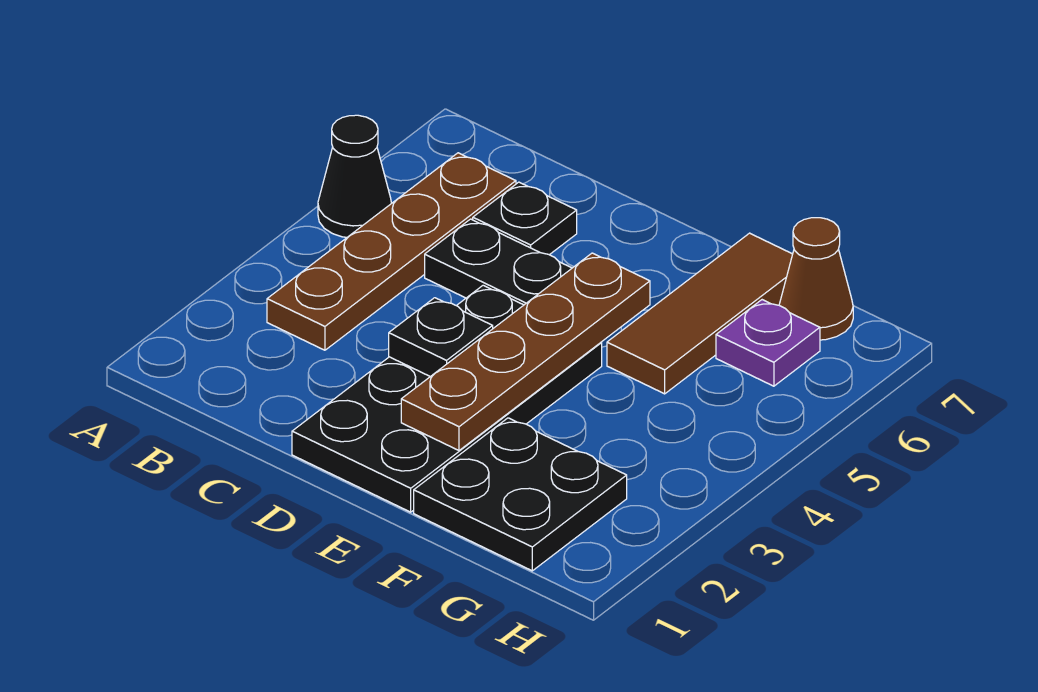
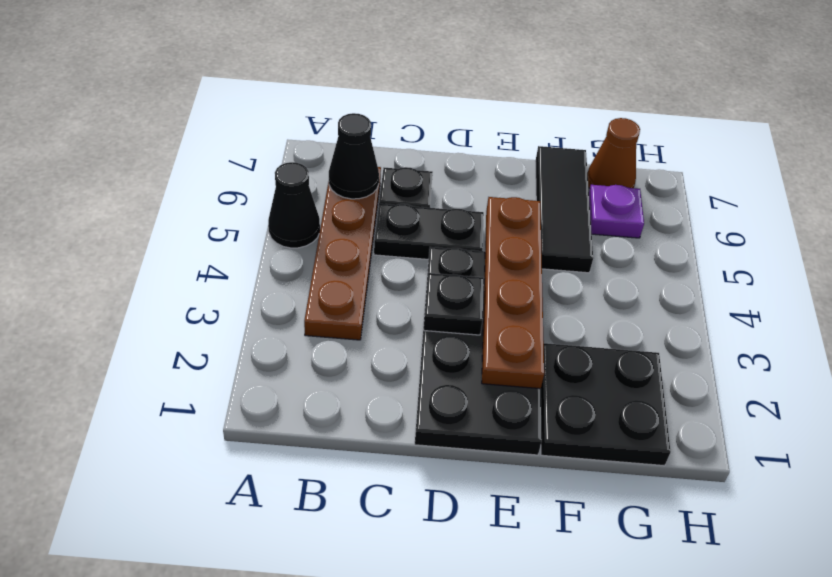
none -> black 1x1 cone [329,113,379,199]
brown 1x3 tile [607,233,793,394] -> black 1x3 tile [535,146,593,273]

